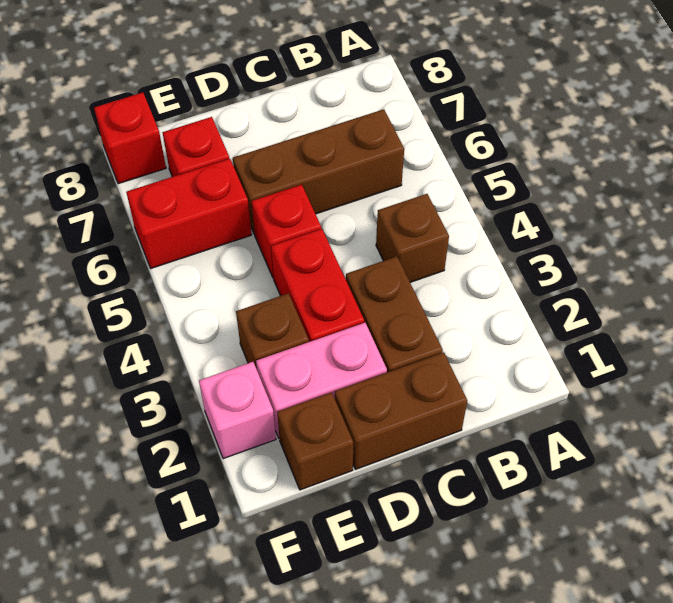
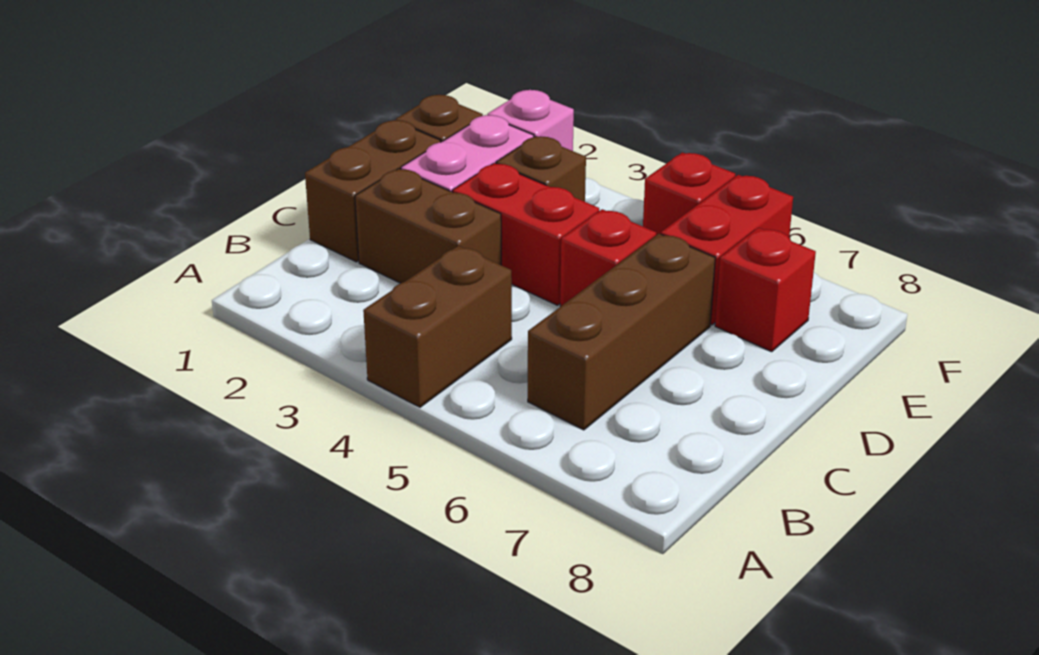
brown 1x1 brick [376,194,449,282] -> brown 1x2 brick [363,246,512,407]
red 1x1 brick [94,93,166,184] -> red 1x1 brick moved to [643,152,735,235]

